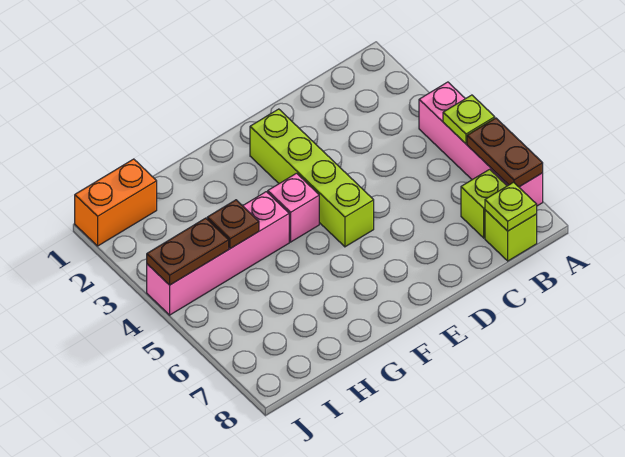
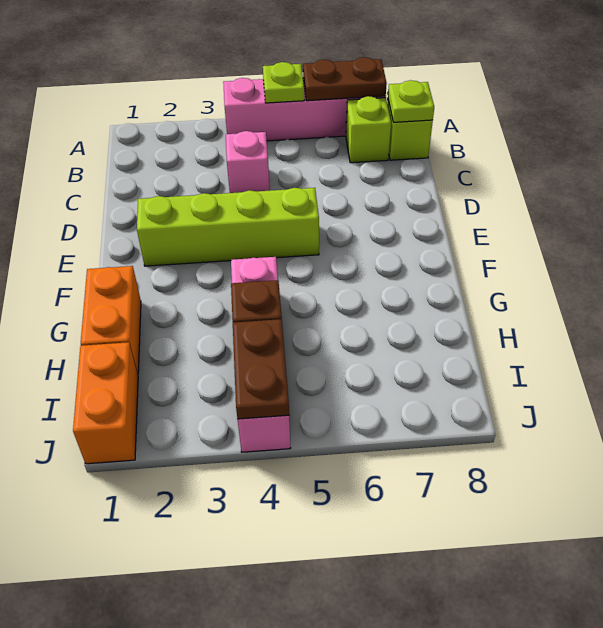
pink 1x1 brick [268,173,319,242] -> pink 1x1 brick moved to [226,131,270,193]
none -> orange 1x2 brick [81,266,141,374]

